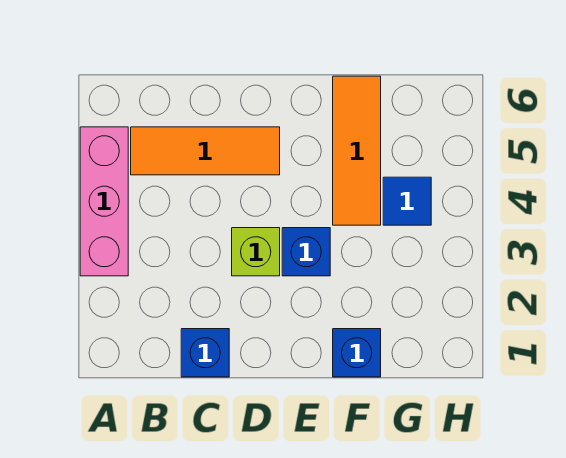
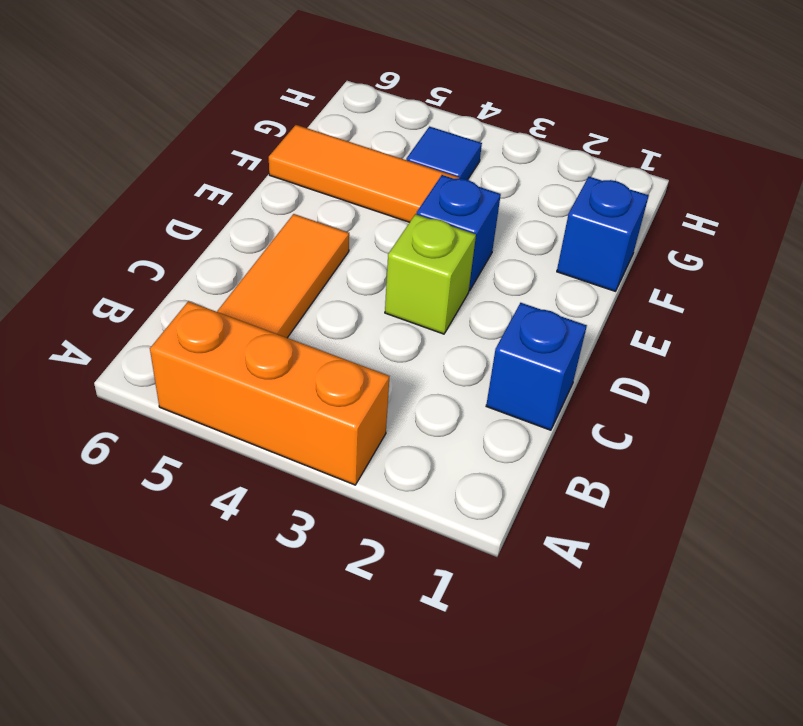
pink 1x3 brick [80,127,128,276] -> orange 1x3 brick [150,301,390,485]

